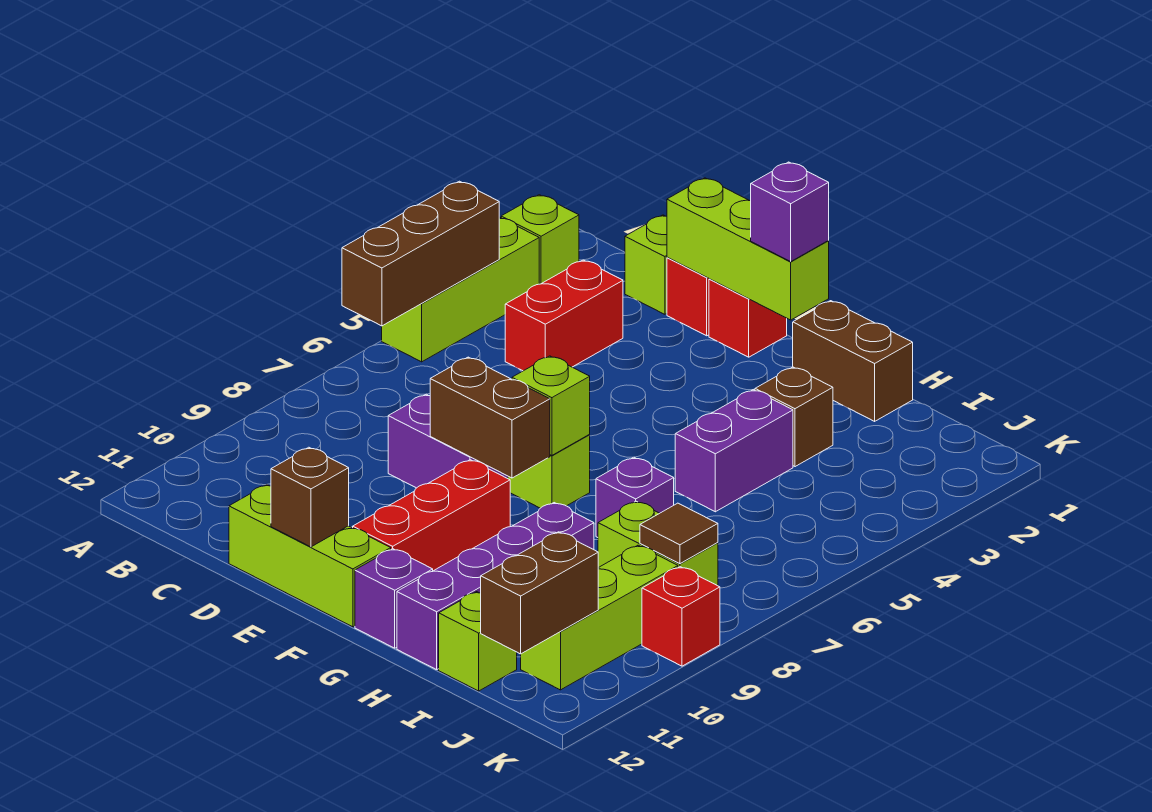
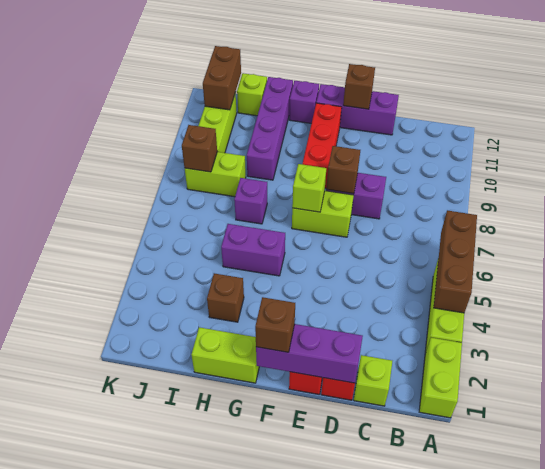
lime 1x1 brick [501,195,579,284] -> lime 1x2 brick [419,338,462,418]
red 1x2 brick [505,260,623,371] -> none
lime 1x3 brick [667,178,829,320] -> purple 1x3 brick [256,324,363,383]
lime 1x3 brick [229,484,391,627] -> purple 1x3 brick [316,84,399,135]
brown 1x2 brick [430,357,550,478] -> brown 1x1 brick [326,146,360,194]
purple 1x1 brick [751,162,829,261] -> brown 1x1 brick [255,297,295,352]
brown 1x2 brick [793,301,913,421] -> lime 1x2 brick [191,327,259,383]
purple 1x2 brick [675,390,793,512] -> purple 1x2 brick turned to [221,224,285,276]
brown 1x1 tile [640,503,718,564] -> brown 1x1 brick [182,125,217,172]
red 1x1 brick [642,567,720,666] -> none

